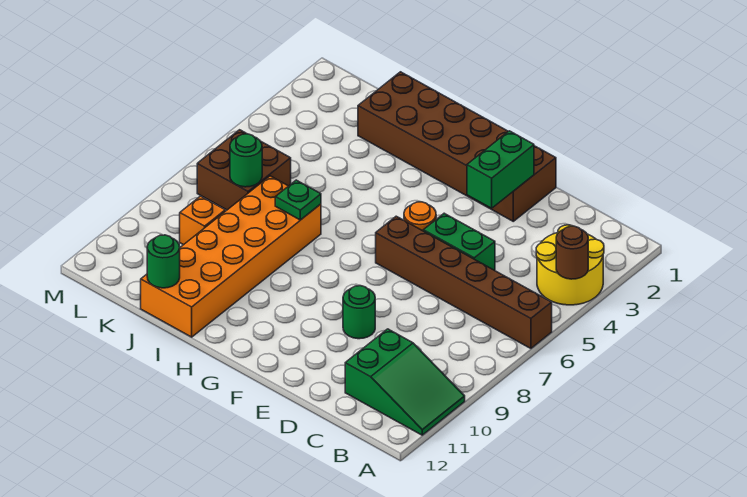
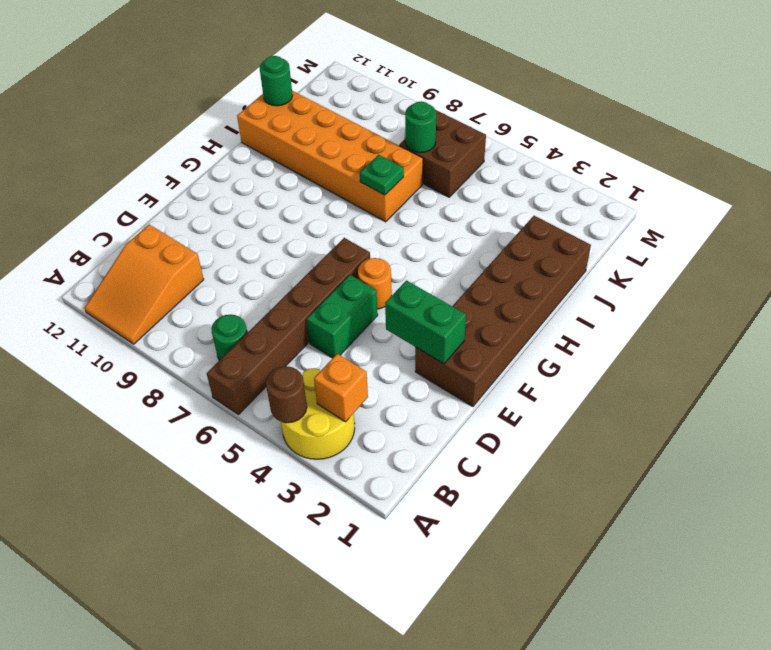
green 2x3 slope [345,329,465,435] -> orange 2x3 slope [85,224,204,344]
green 1x1 round brick [343,286,375,339] -> green 1x1 round brick moved to [211,315,247,360]
orange 1x1 brick [180,196,225,245] -> orange 1x1 brick moved to [314,354,368,422]

